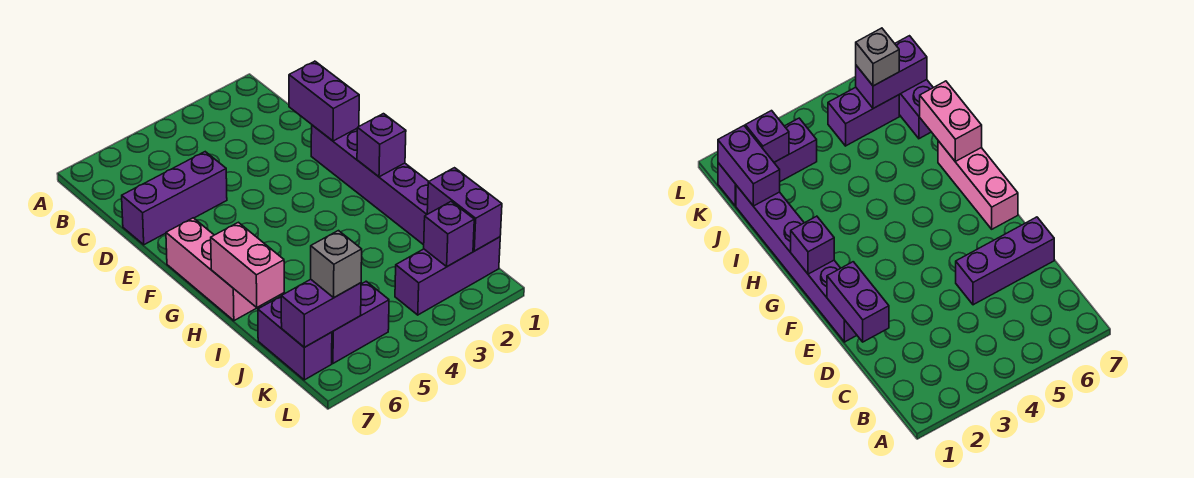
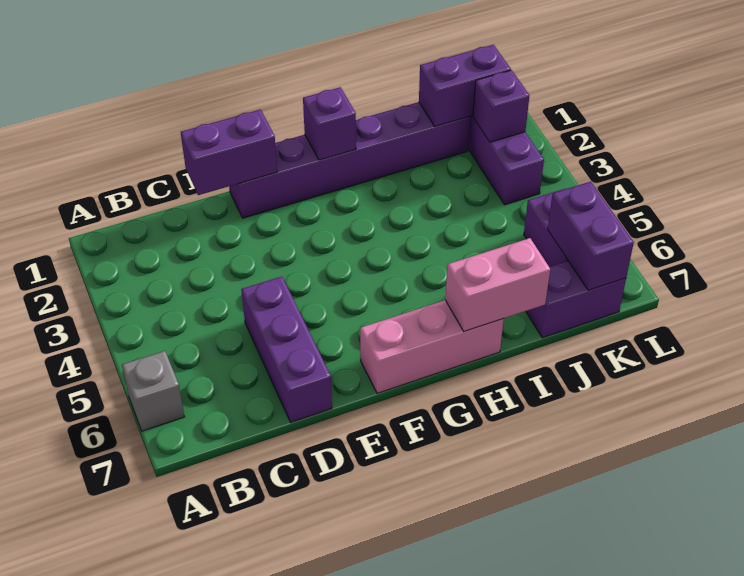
grey 1x1 brick [311,231,362,297] -> grey 1x1 brick moved to [122,351,184,431]

